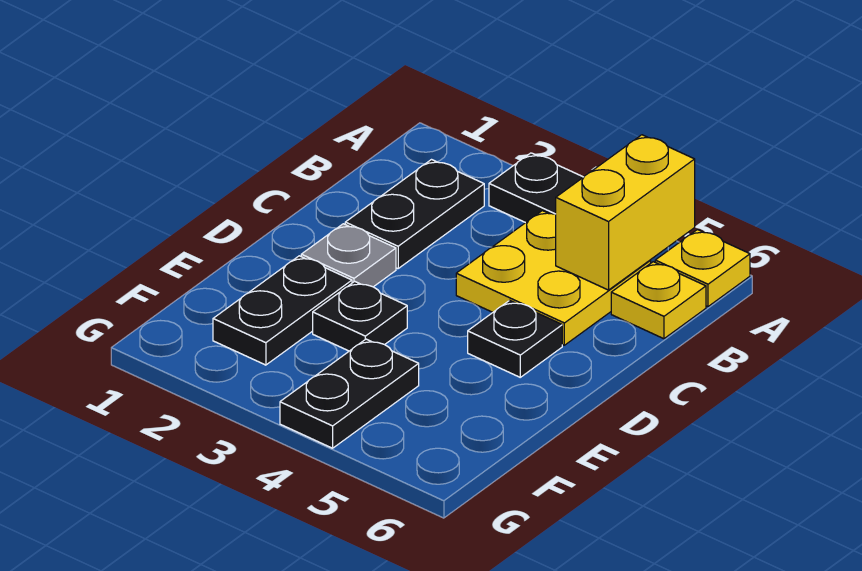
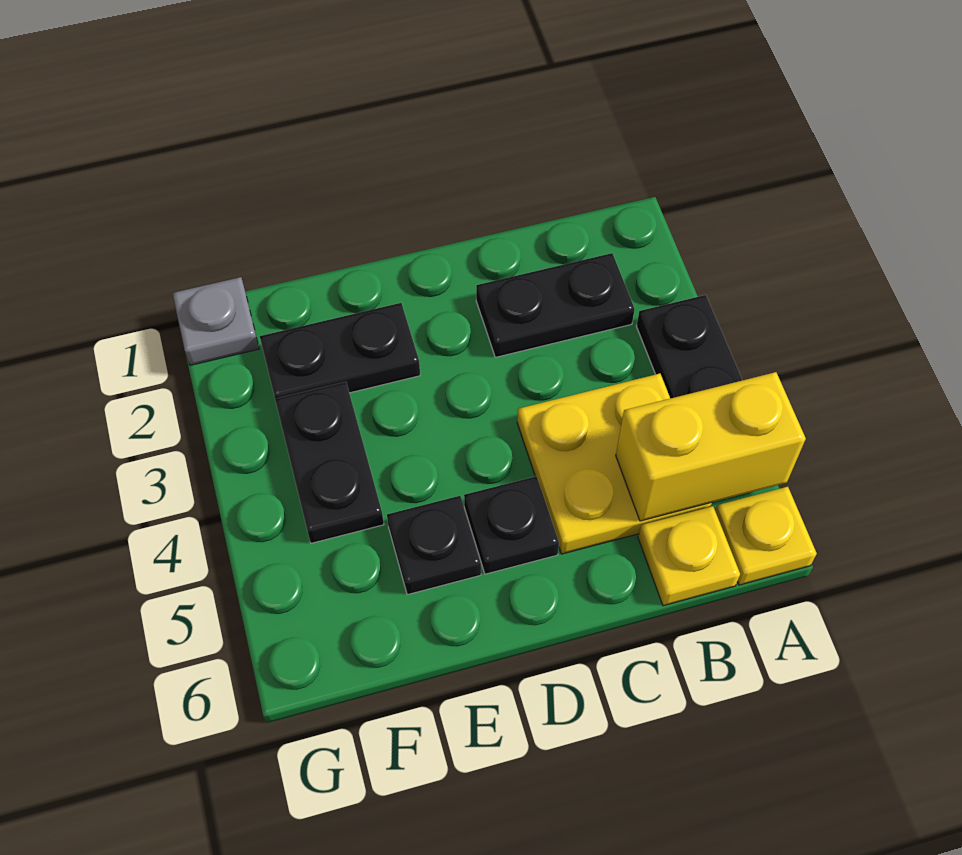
grey 1x1 plate [301,224,396,287] -> grey 1x1 plate moved to [172,277,259,365]
black 1x1 plate [313,281,407,351] -> black 1x1 plate moved to [387,496,481,595]
black 1x2 plate [280,339,419,448] -> black 1x2 plate turned to [275,382,384,543]

